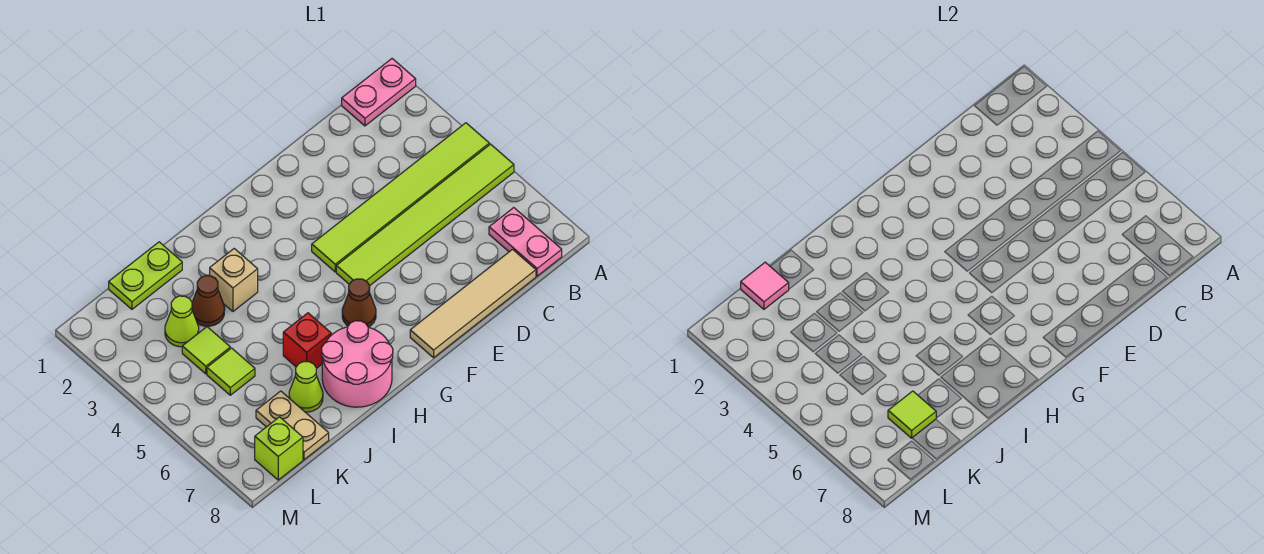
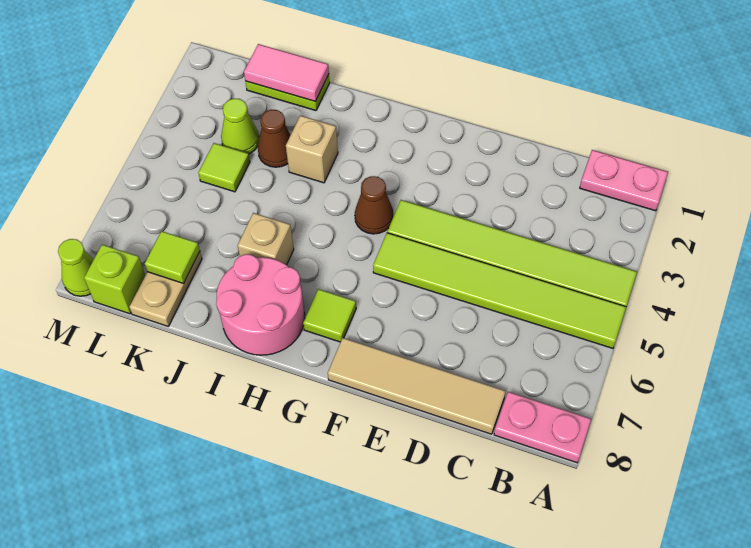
pink 1x2 plate [489,208,562,276] -> pink 1x2 plate turned to [494,392,591,463]
brown 1x1 cone [342,279,376,327] -> brown 1x1 cone moved to [355,176,393,234]
red 1x1 brick [283,313,331,369] -> tan 1x1 brick [238,213,294,265]
lime 1x1 cone [289,362,323,412] -> lime 1x1 cone moved to [58,239,94,296]
pink 1x1 tile [741,262,789,309] -> pink 1x2 tile [244,44,329,102]
lime 1x1 tile [207,348,255,395] -> lime 1x1 tile moved to [303,289,356,342]

